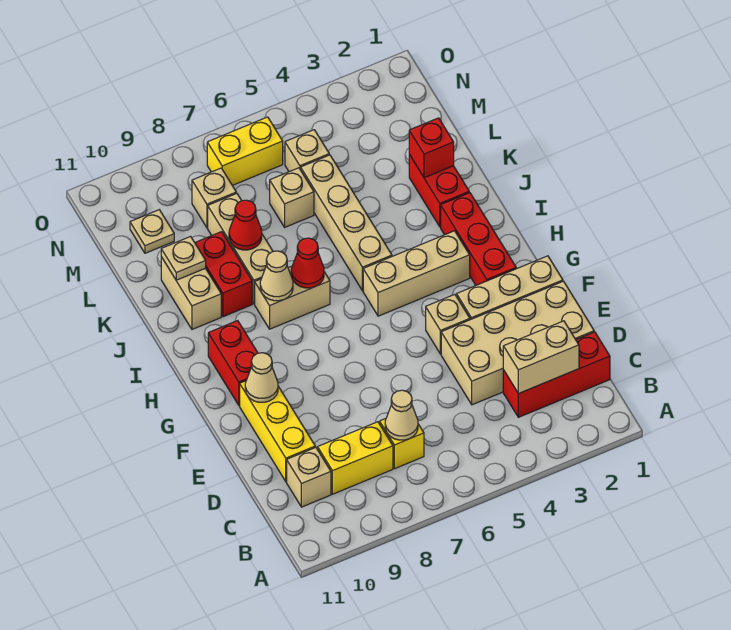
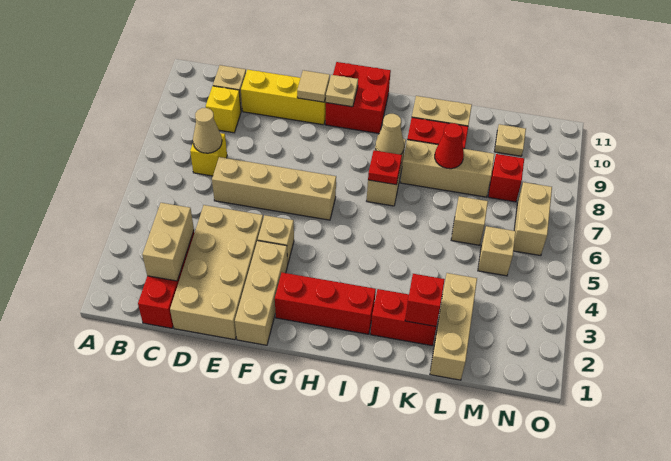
yellow 1x2 brick [318,422,393,494] -> yellow 1x1 brick [206,86,241,133]
tan 1x1 cone [245,353,278,402] -> tan 1x1 tile [297,70,330,102]
red 1x2 brick [208,321,258,406] -> red 2x2 brick [325,62,391,134]
tan 1x3 brick [363,231,470,316] -> tan 1x3 brick moved to [430,273,477,380]
tan 1x4 brick [301,155,392,291] -> tan 1x4 brick moved to [212,157,336,220]
red 1x1 cone [291,238,324,288] -> red 1x1 plate [368,150,402,185]
tan 1x1 plate [161,236,206,280] -> tan 1x1 plate moved to [326,75,358,107]
tan 1x1 brick [192,168,236,228] -> red 1x1 brick [488,154,524,202]
yellow 1x2 brick [207,117,283,185] -> tan 1x2 brick [513,182,552,256]

